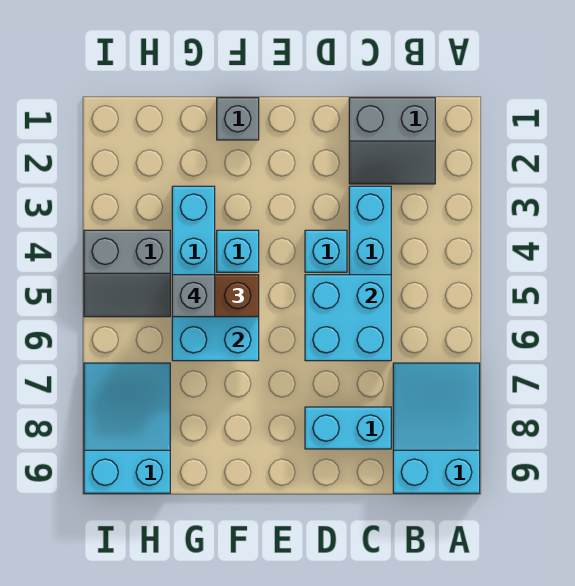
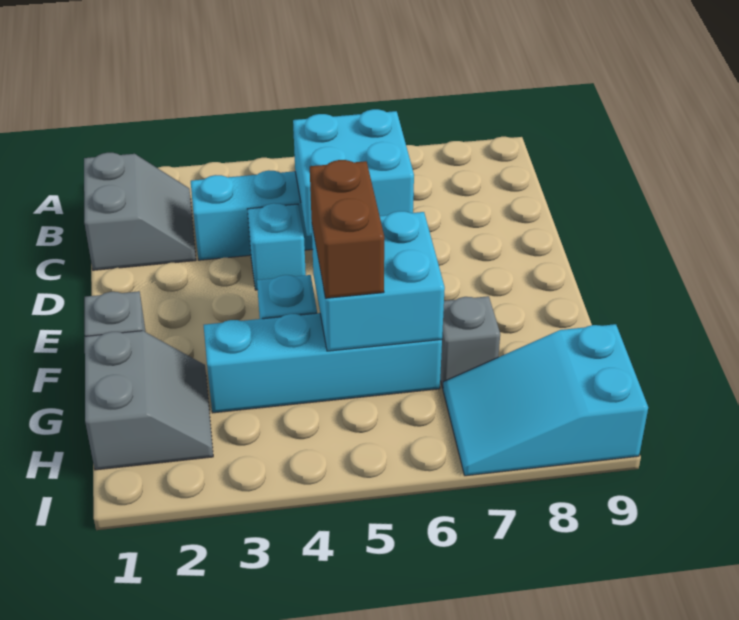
cyan 2x3 slope [393,363,480,493] -> none
cyan 1x2 brick [305,407,391,449] -> none
grey 1x1 brick [172,275,215,317] -> grey 1x1 brick moved to [440,296,500,388]
grey 2x2 slope [84,230,170,317] -> grey 2x2 slope moved to [85,331,213,470]

